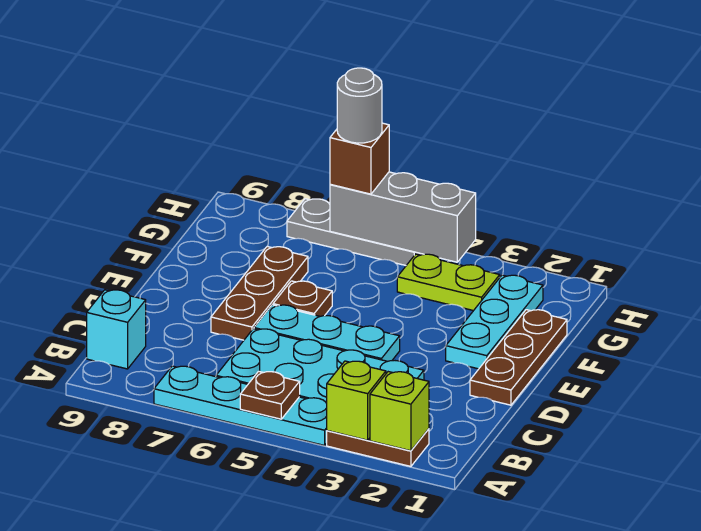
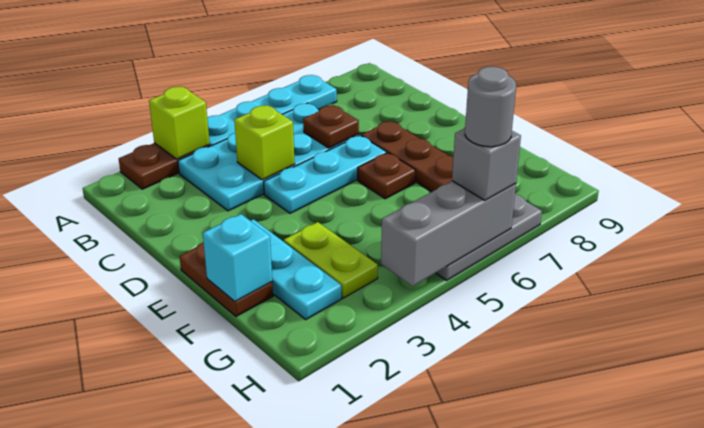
lime 1x1 brick [370,372,429,451] -> lime 1x1 brick moved to [234,105,295,180]
brown 1x1 plate [240,371,300,419] -> brown 1x1 plate moved to [303,105,359,148]
cyan 1x1 brick [87,290,146,369] -> cyan 1x1 brick moved to [203,214,272,301]
brown 1x3 plate [470,310,567,405] -> brown 1x2 plate [180,242,273,316]
lime 1x2 plate [397,254,500,311] -> lime 1x2 plate turned to [284,222,378,298]
brown 1x1 brick [330,123,389,194] -> grey 1x1 brick [452,128,521,200]

